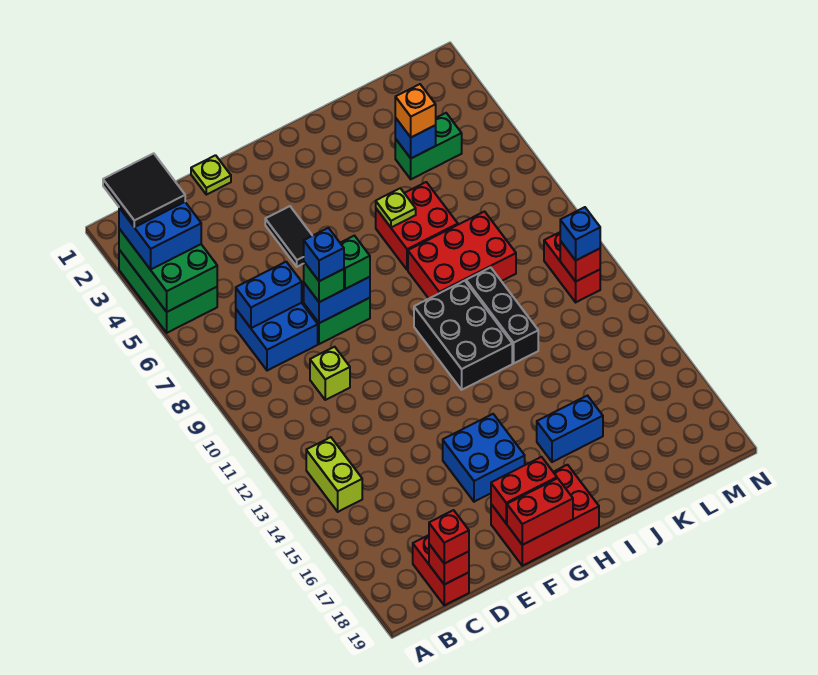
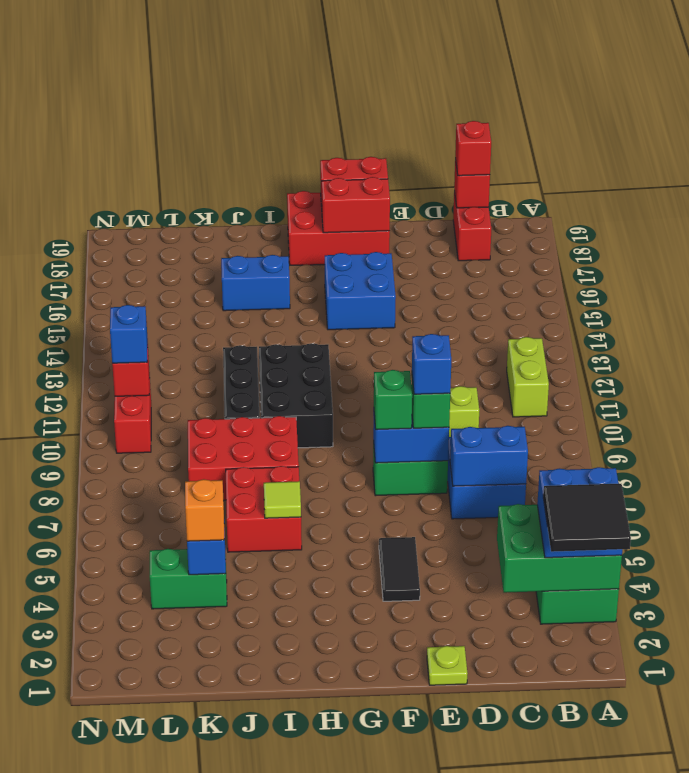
green 2x3 brick [119,229,217,312] -> green 2x3 brick turned to [497,504,622,593]
lime 1x2 brick [306,437,362,512] -> lime 1x2 brick moved to [507,337,549,417]
lime 1x1 plate [376,188,416,227] -> lime 1x1 tile [264,481,301,518]

